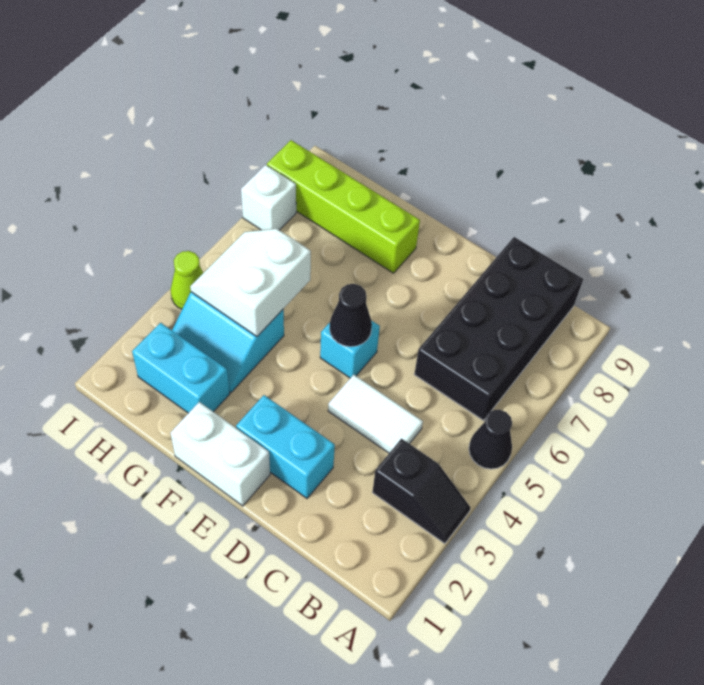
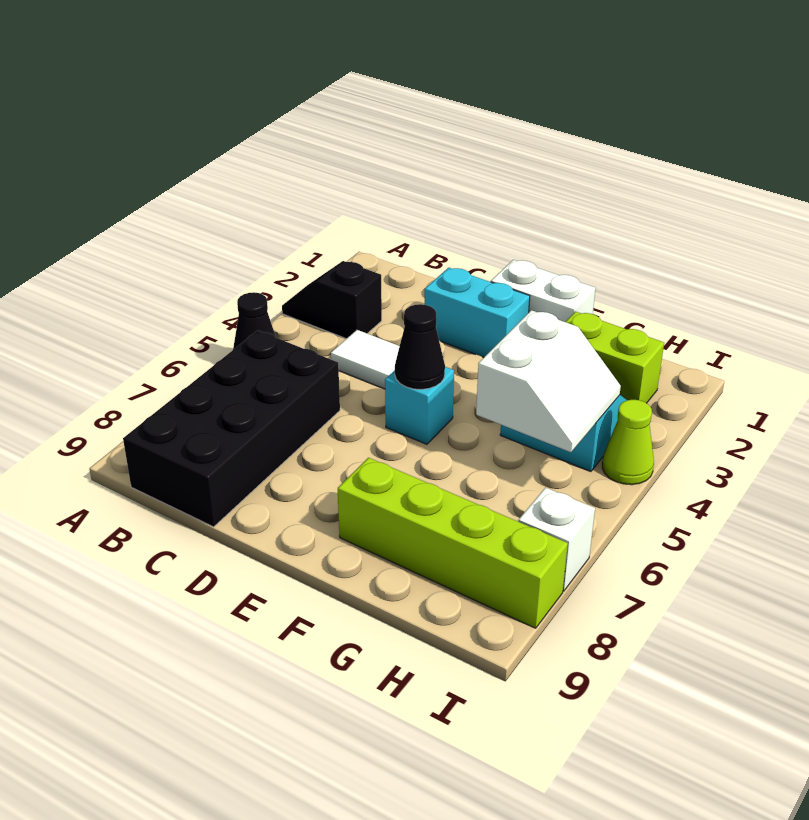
cyan 1x2 brick [132,323,230,413] -> lime 1x2 brick [566,312,664,403]

